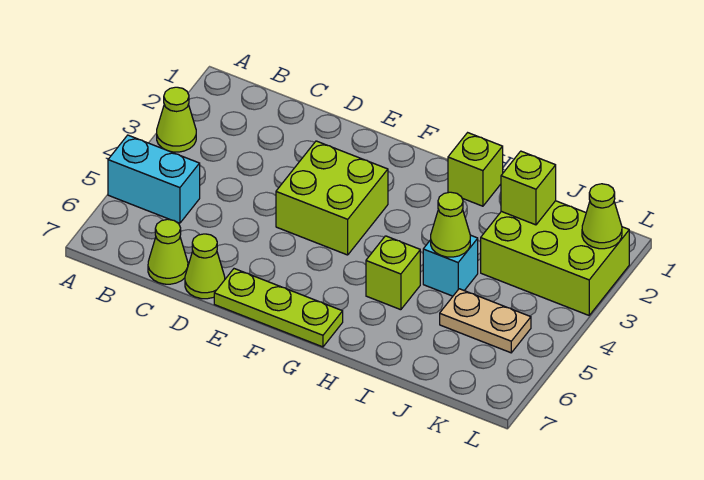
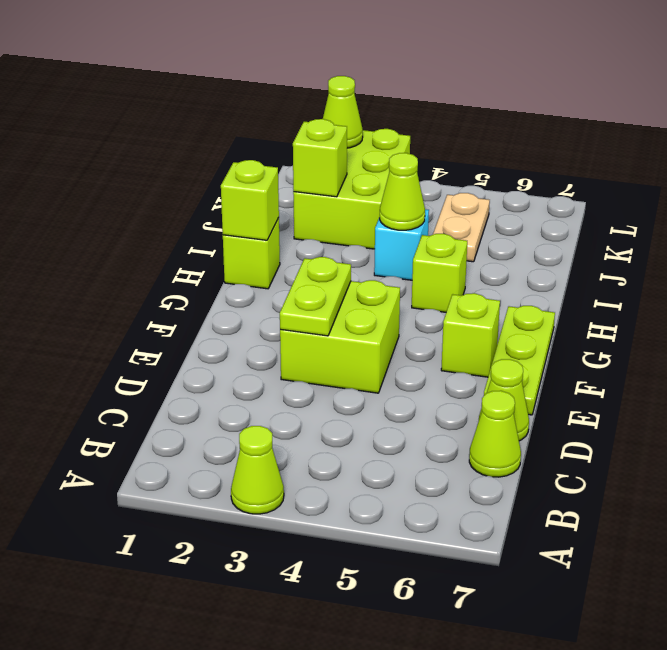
cyan 1x2 brick [108,135,200,223] -> none
none -> lime 1x2 plate [280,257,351,336]
none -> lime 1x1 brick [441,293,500,377]
none -> lime 1x1 brick [221,160,279,240]

